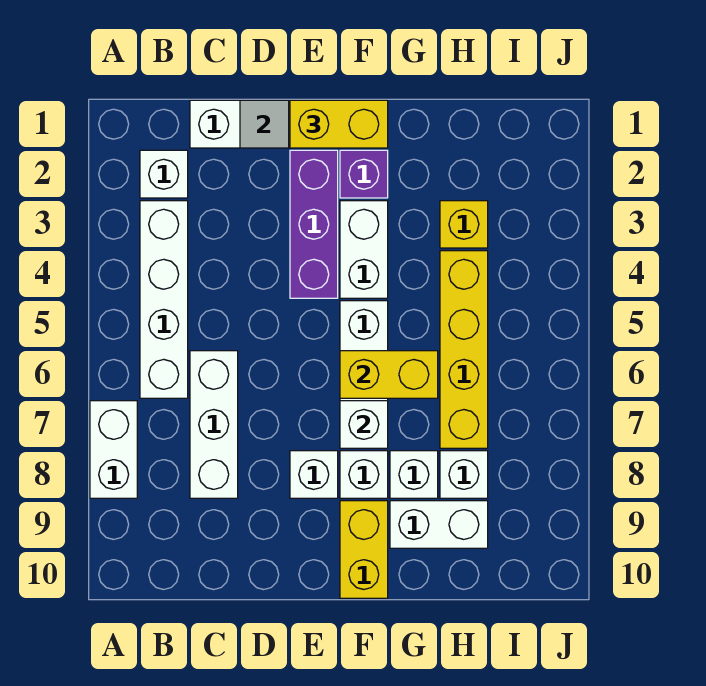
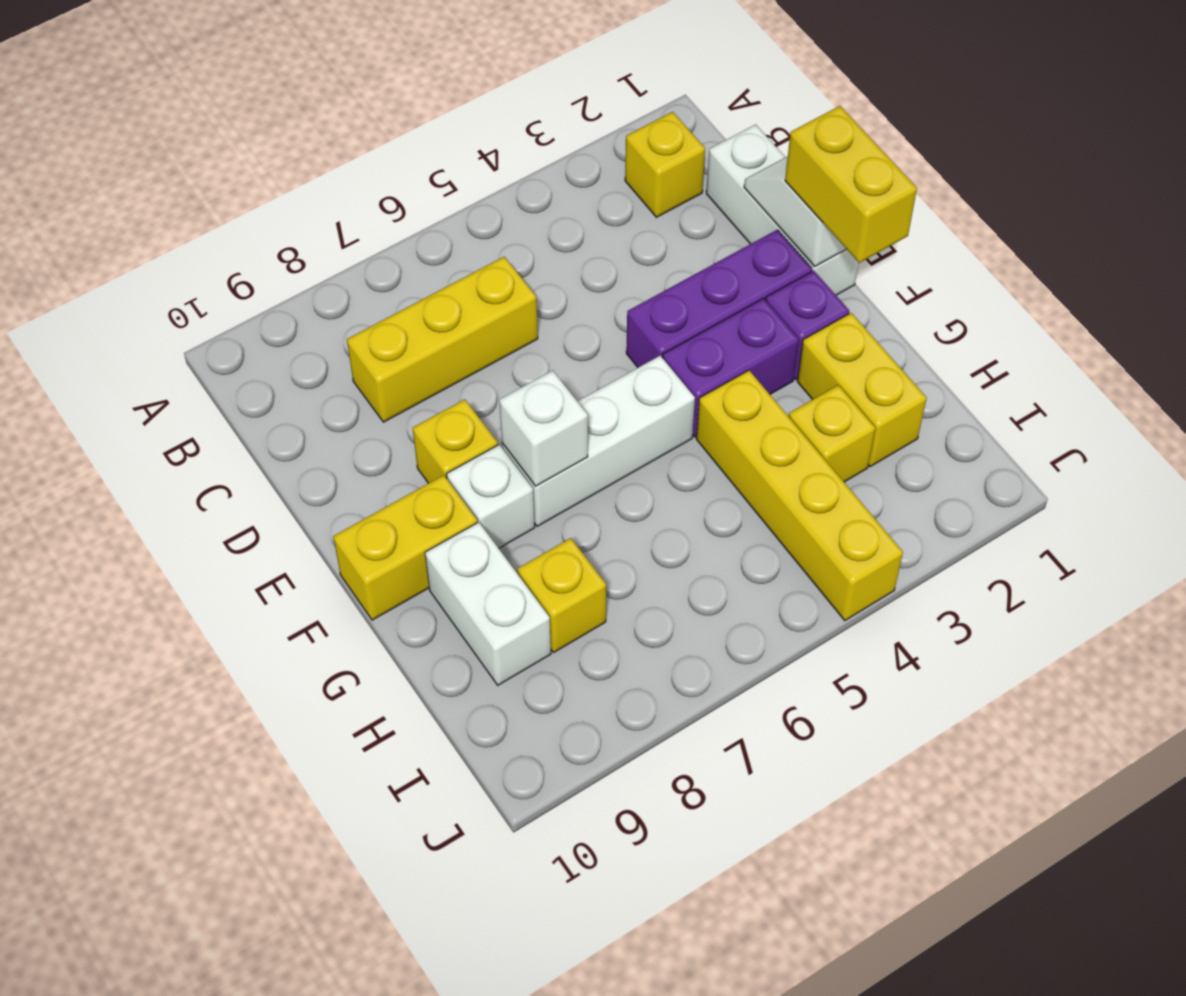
white 1x2 brick [90,401,137,498] -> none
white 1x1 brick [140,150,188,198] -> yellow 1x1 brick [625,112,705,217]
white 1x4 brick [140,201,188,398] -> none
white 1x3 brick [190,351,238,498] -> yellow 1x3 brick [347,257,538,422]
white 1x1 brick [290,451,338,498] -> yellow 1x1 brick [413,399,498,483]
white 1x2 brick [340,201,388,298] -> purple 1x2 brick [663,299,799,437]
yellow 1x2 brick [340,351,438,398] -> yellow 1x2 brick moved to [797,313,927,466]
white 1x1 brick [390,451,438,498] -> none
yellow 1x4 brick [440,251,488,448] -> yellow 1x4 brick turned to [696,370,903,621]
white 1x1 brick [440,451,488,498] -> yellow 1x1 brick [517,538,606,652]

